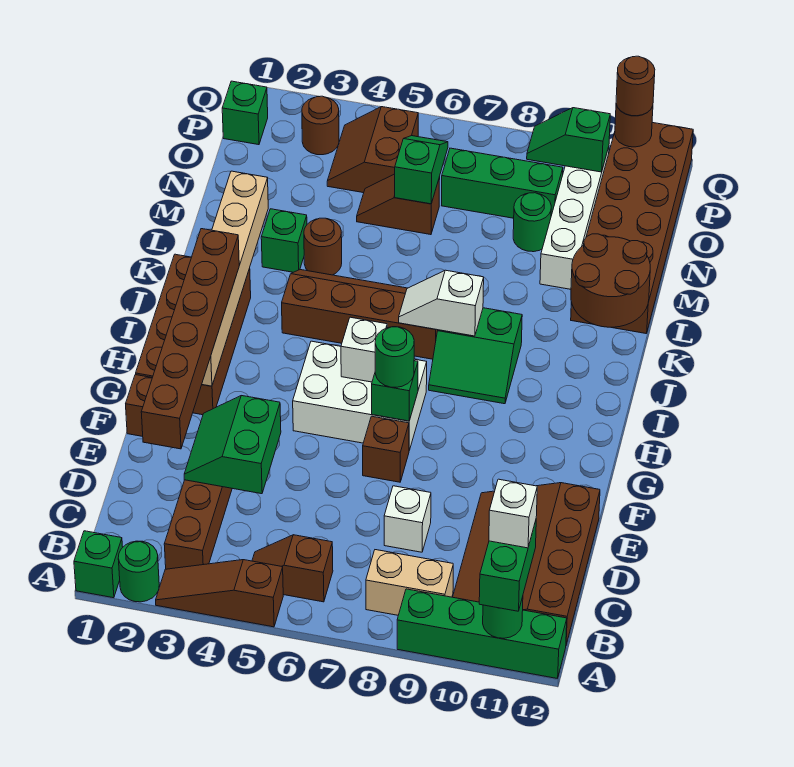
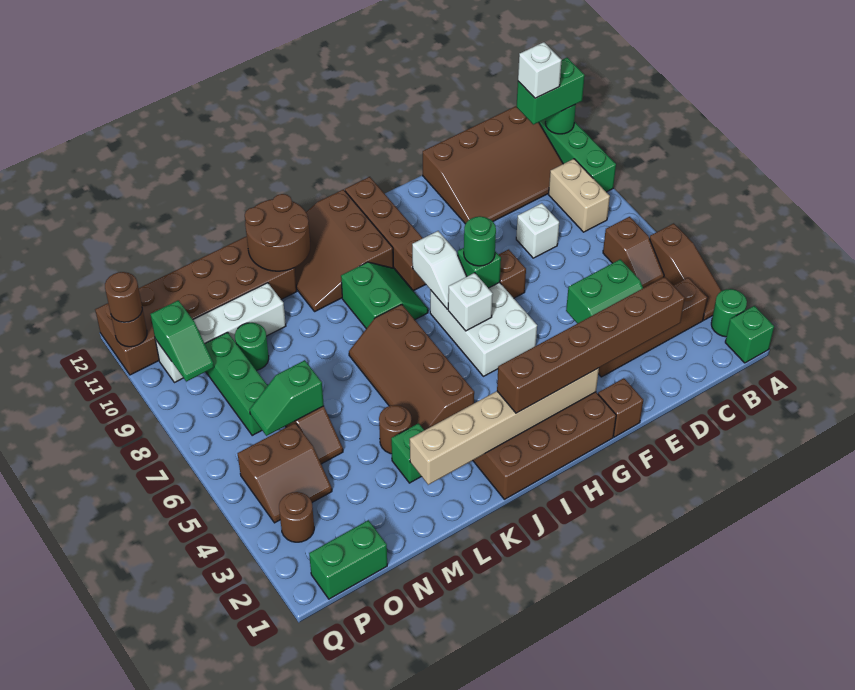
none -> brown 1x4 brick [345,177,426,291]
none -> brown 3x3 slope [295,189,394,311]
white 1x2 slope [399,270,484,336] -> white 1x2 slope moved to [412,231,467,309]
green 1x1 brick [222,81,268,145] -> green 1x2 brick [309,520,387,599]

